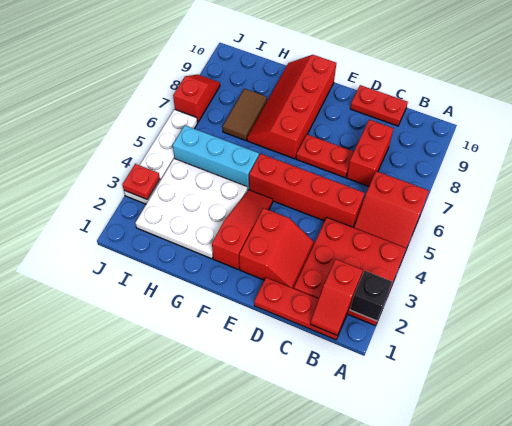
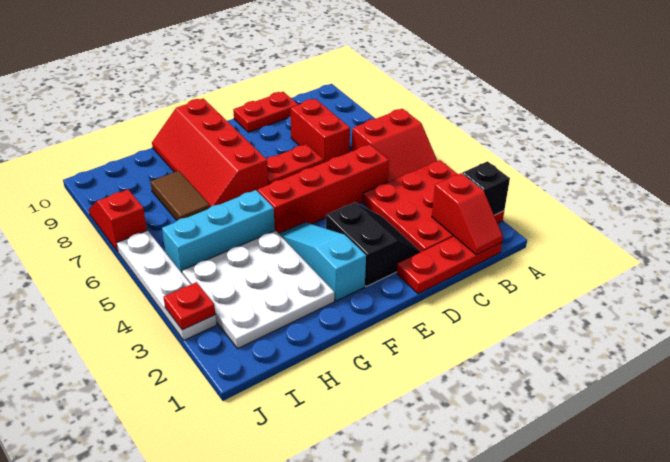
red 2x2 slope [239,208,314,288] -> black 2x2 slope [326,202,421,286]
red 1x3 slope [212,190,273,269] -> cyan 1x3 slope [279,222,366,301]

